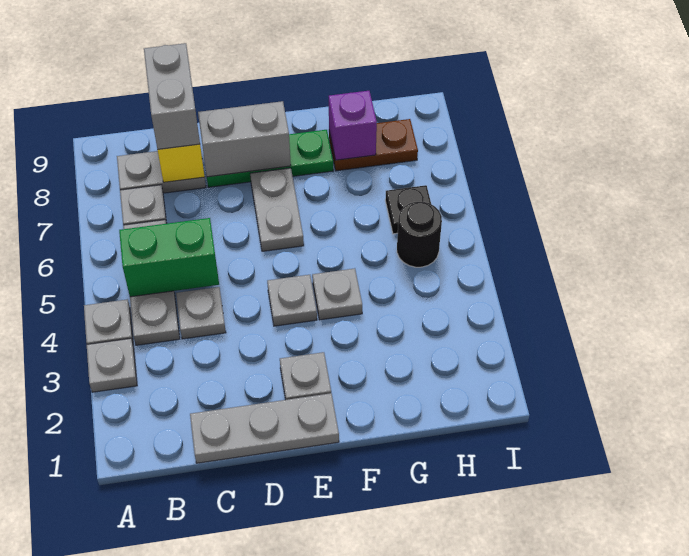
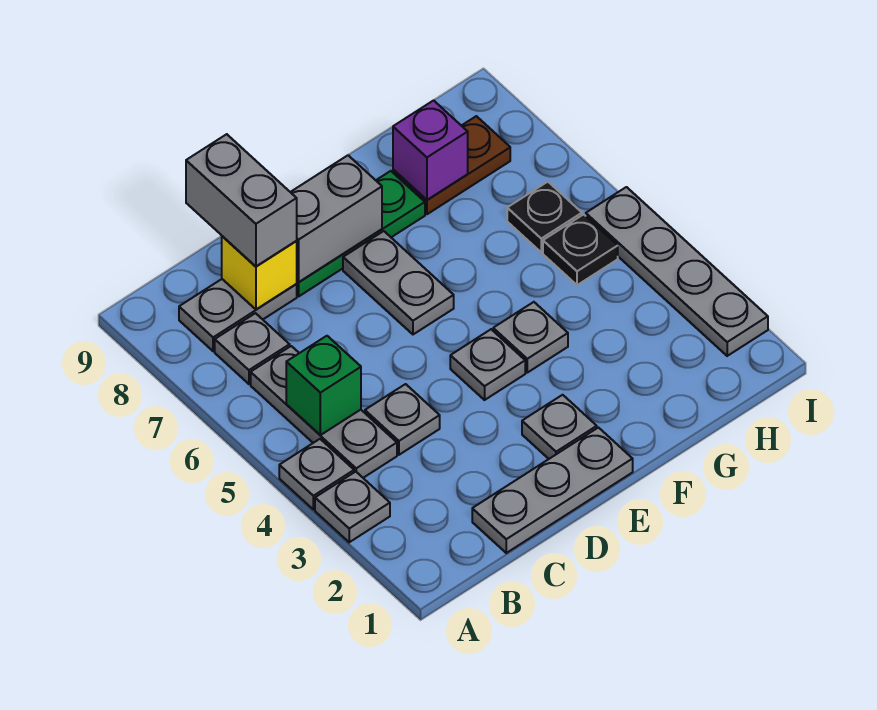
green 1x2 brick [119,218,219,297] -> green 1x1 brick [286,336,361,435]
black 1x1 round brick [397,202,442,267] -> black 1x1 plate [543,214,618,285]
none -> grey 1x4 plate [586,187,768,356]

